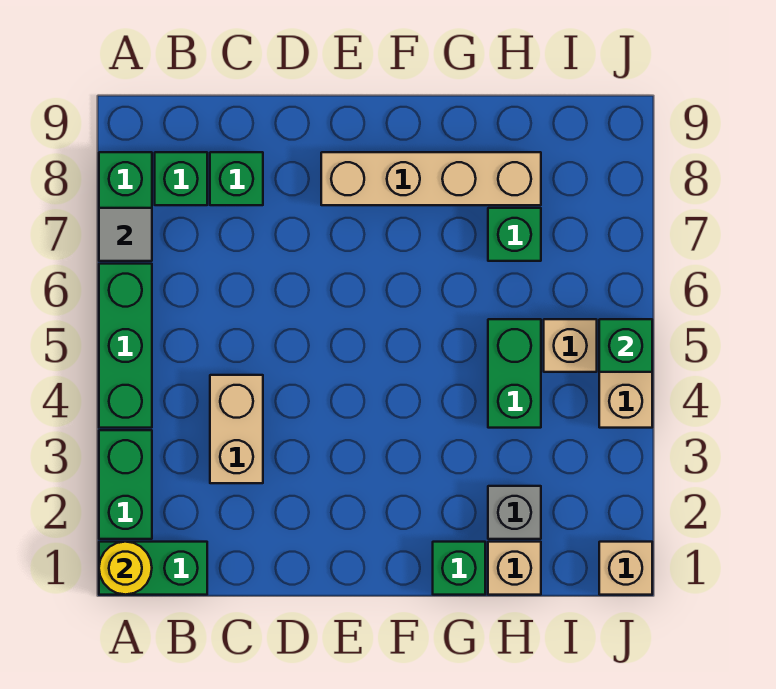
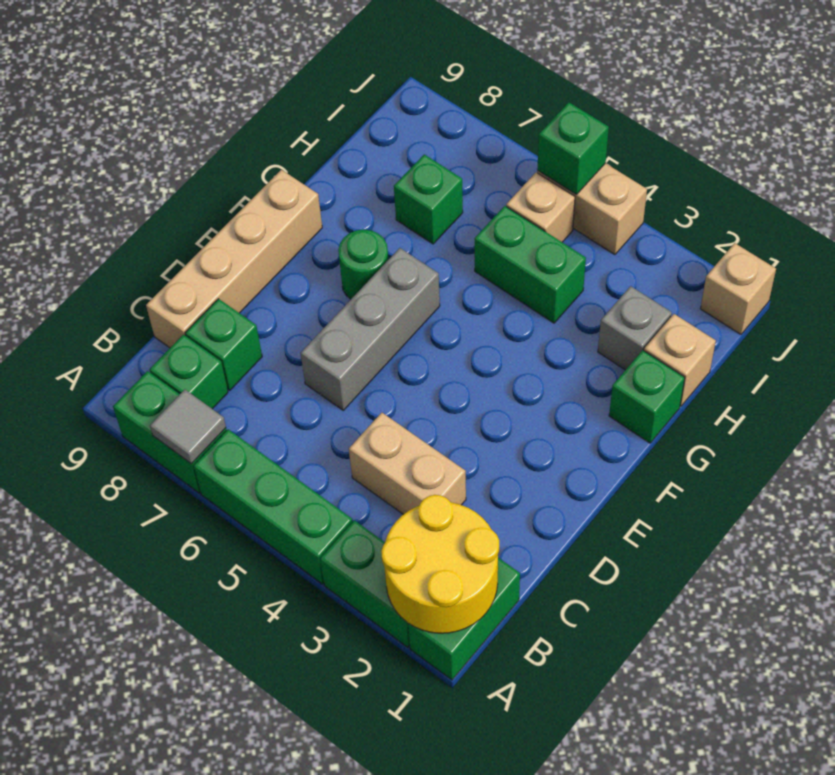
yellow 1x1 round brick [99,542,152,595] -> yellow 2x2 round brick [381,495,499,633]
none -> grey 1x3 brick [301,248,440,410]
tan 1x4 brick [321,152,541,205] -> tan 1x4 brick moved to [146,170,322,348]
none -> green 1x1 round brick [338,230,388,299]

